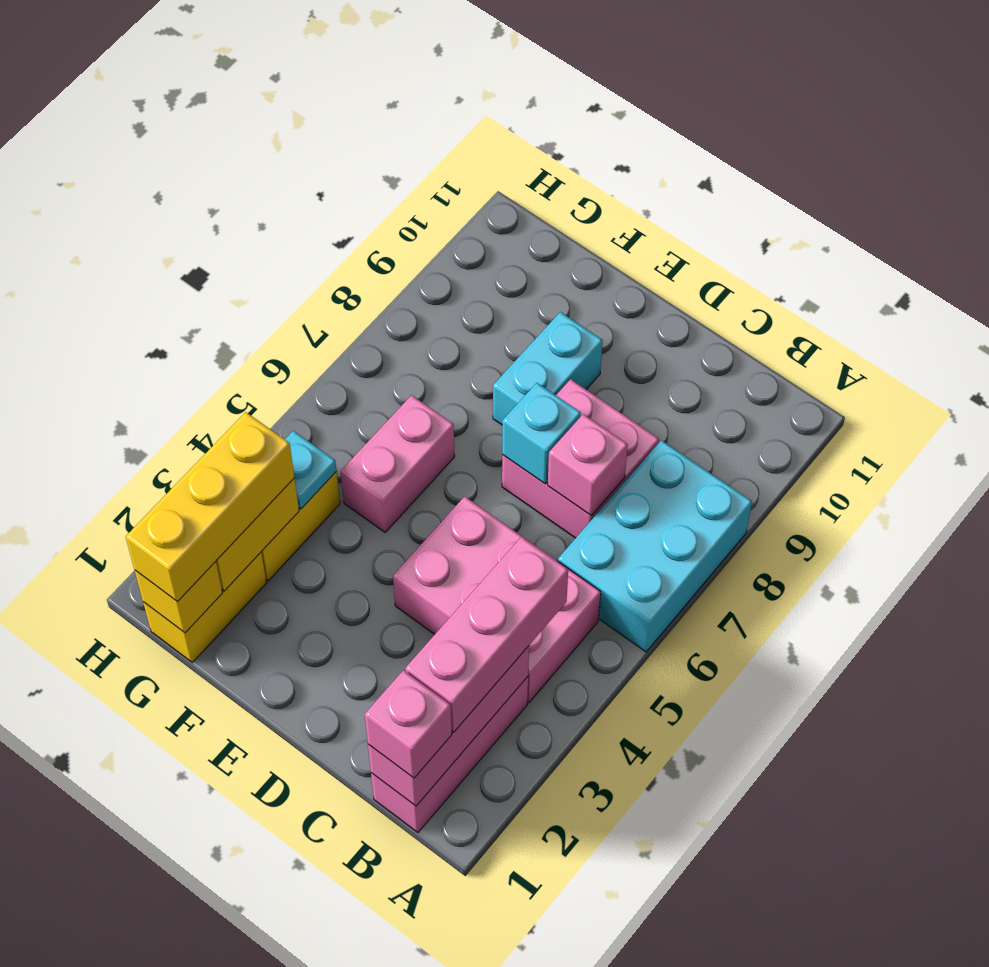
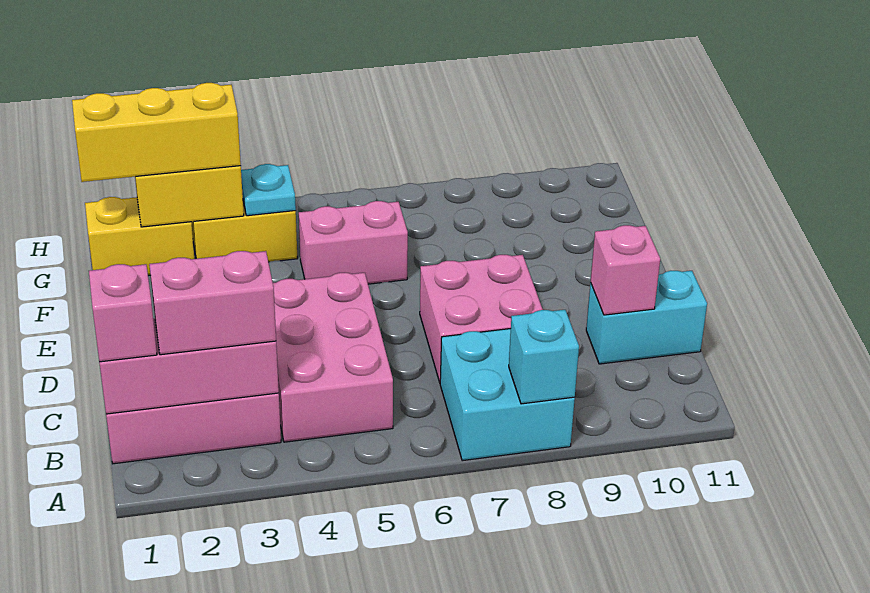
cyan 2x3 brick [558,440,752,652] -> cyan 2x2 brick [440,329,575,461]
pink 1x3 brick [405,537,568,732] -> pink 1x2 brick [149,251,276,355]
pink 1x1 brick [548,414,628,516] -> pink 1x1 brick moved to [591,225,660,315]
cyan 1x1 brick [502,383,581,484] -> cyan 1x1 brick moved to [509,310,579,404]
cyan 1x2 brick [493,312,603,425] -> cyan 1x2 brick moved to [586,271,707,364]
yellow 1x1 brick [135,562,222,633] -> none

